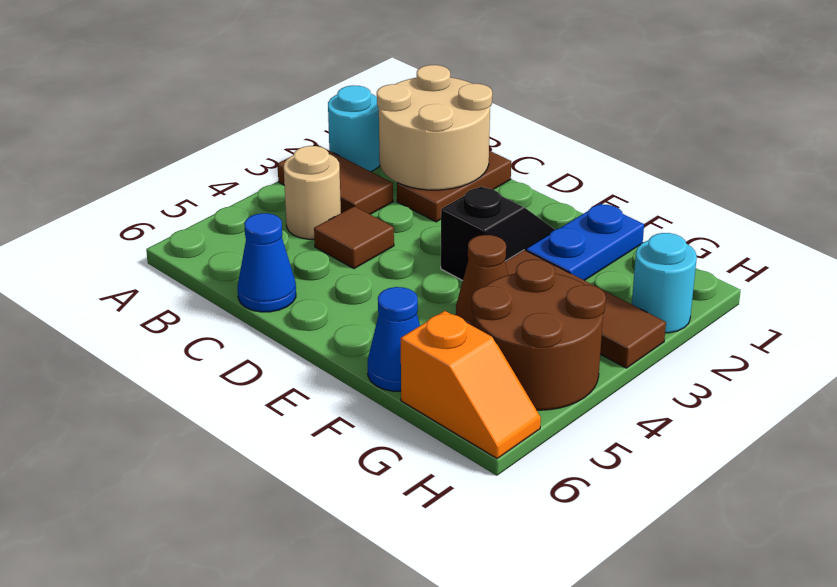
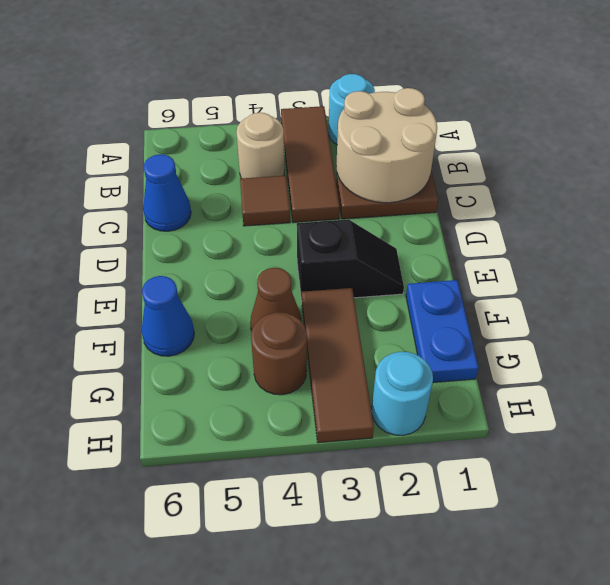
brown 1x2 tile [278,144,393,214] -> brown 1x3 tile [281,106,340,223]
blue 1x2 plate [526,204,644,281] -> blue 1x2 plate turned to [406,280,479,383]
brown 2x2 round brick [472,259,606,410] -> brown 1x1 round brick [251,312,307,395]
orange 1x2 slope [401,311,541,458] -> none

